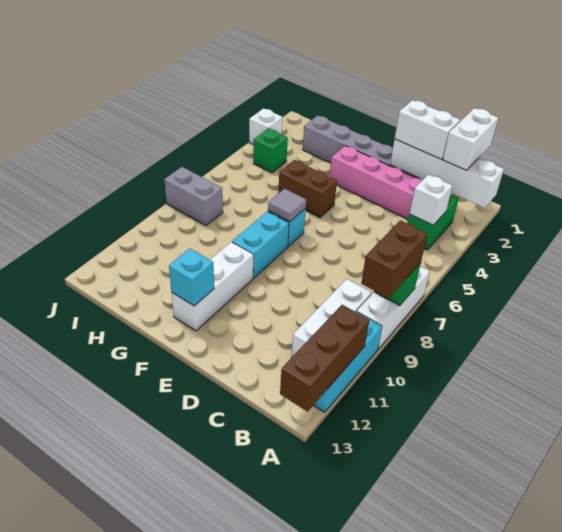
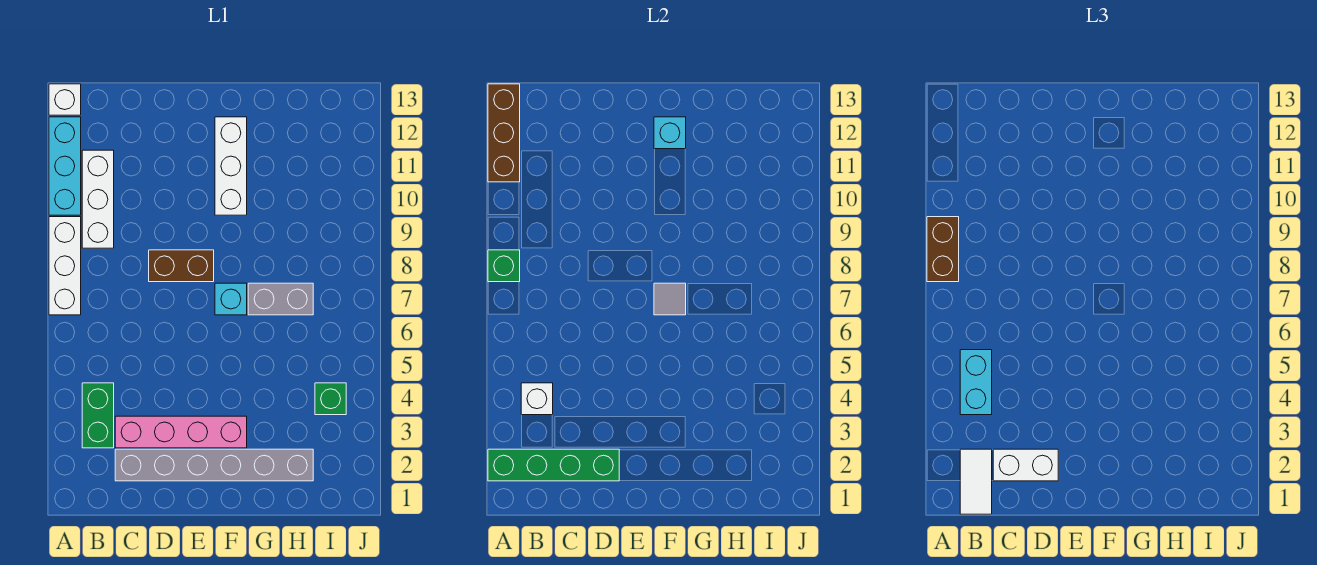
white 1x4 brick [390,139,504,208] -> green 1x4 brick [488,449,619,481]
white 1x2 brick [443,108,498,170] -> white 1x2 tile [960,449,992,514]
brown 1x2 brick [278,160,337,218] -> brown 1x2 brick moved to [149,250,214,282]
cyan 1x2 brick [232,211,289,278] -> cyan 1x2 brick moved to [960,350,992,415]
grey 1x2 brick [164,167,223,226] -> grey 1x2 brick moved to [248,283,313,315]
white 1x1 brick [249,108,282,145] -> white 1x1 brick moved to [49,84,81,115]

